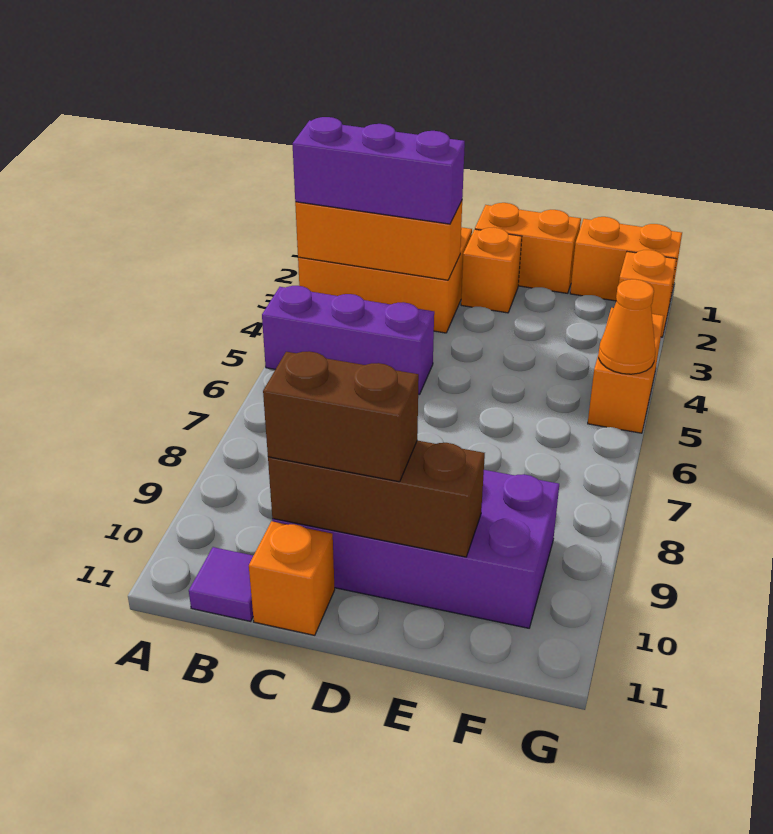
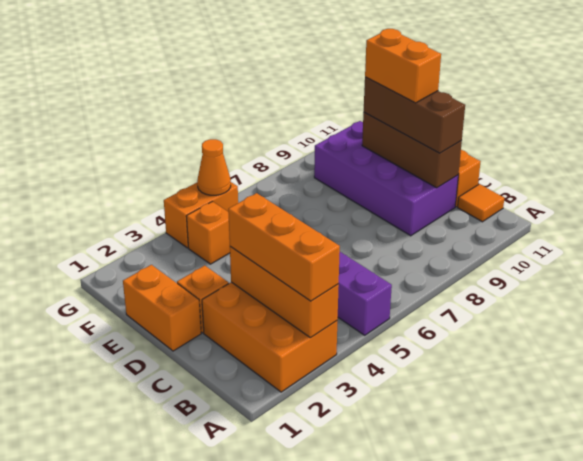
purple 1x3 brick [292,117,465,224] -> orange 1x3 brick [228,193,340,301]
purple 1x1 tile [189,547,253,621] -> orange 1x1 tile [458,184,504,222]
brown 1x2 brick [263,351,419,482] -> brown 1x3 brick [364,77,465,153]
orange 1x2 brick [570,217,682,305] -> orange 1x2 brick moved to [365,29,441,103]
orange 1x1 brick [619,250,676,337] -> orange 1x1 brick moved to [186,202,230,264]

